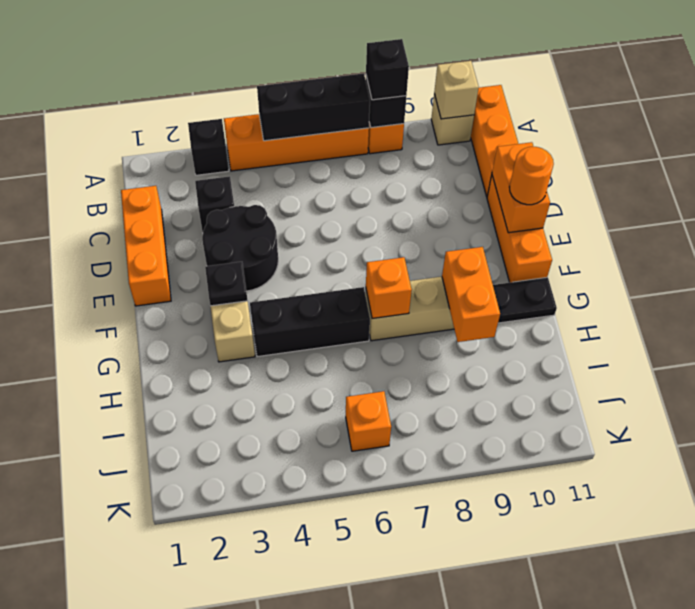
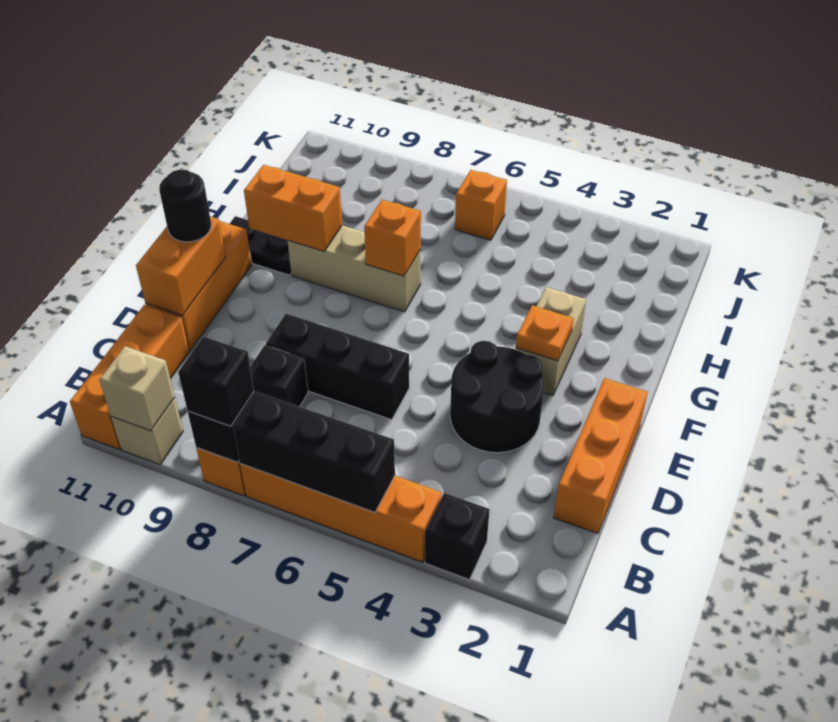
black 1x1 brick [195,176,234,232] -> black 1x1 brick moved to [250,345,308,407]
orange 1x1 round brick [510,147,554,205] -> black 1x1 round brick [159,169,211,242]
black 1x1 plate [205,262,248,306] -> orange 1x1 plate [516,305,574,361]
black 1x3 brick [250,287,370,357] -> black 1x3 brick moved to [266,314,409,420]
orange 1x2 brick [442,247,500,342] -> orange 1x2 brick turned to [244,165,342,251]

